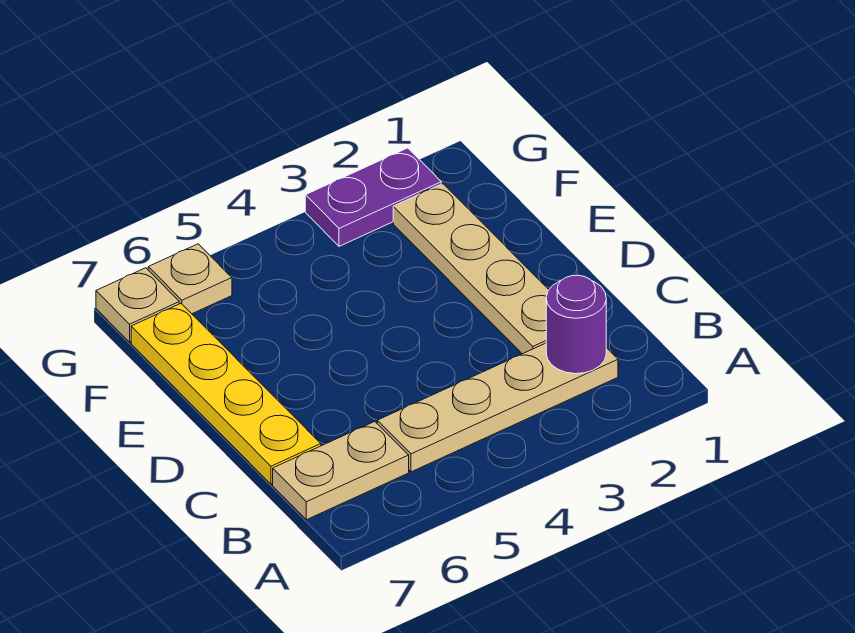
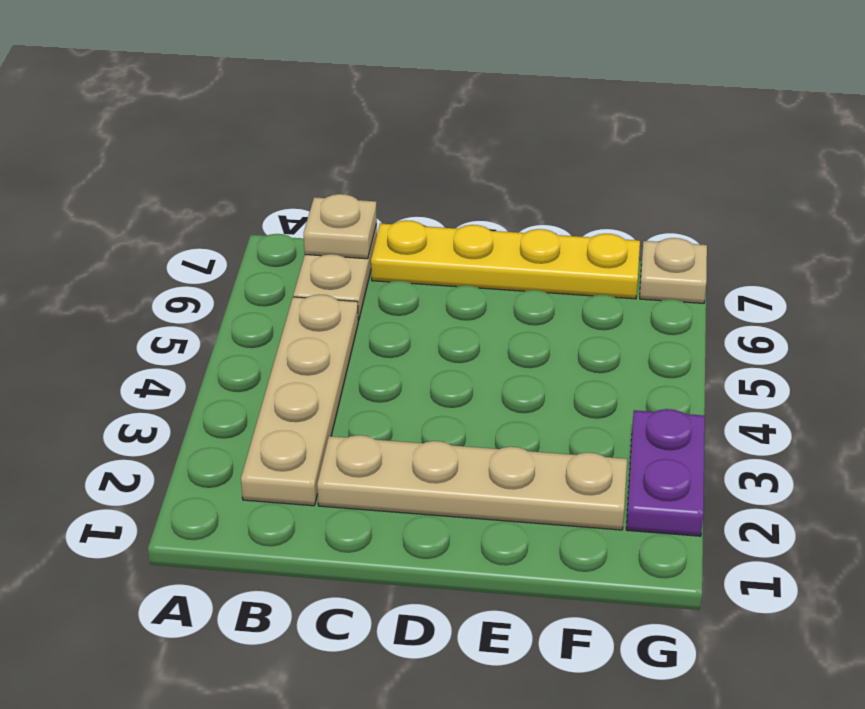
purple 1x1 round brick [546,275,606,374] -> none
tan 1x1 plate [148,244,232,314] -> tan 1x1 plate moved to [304,194,377,259]

